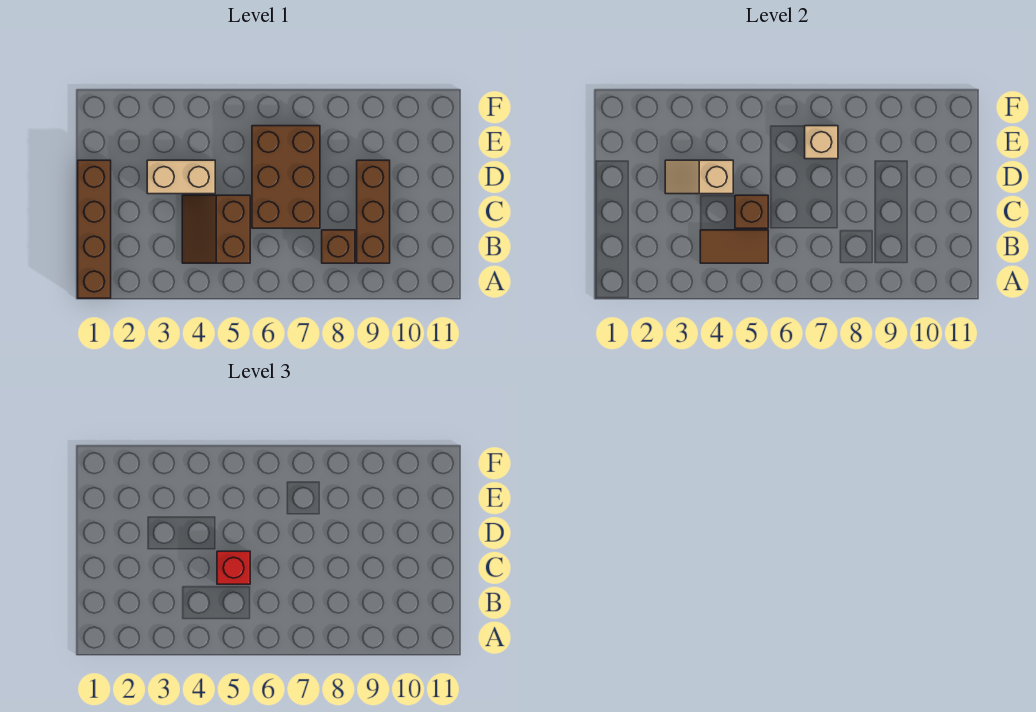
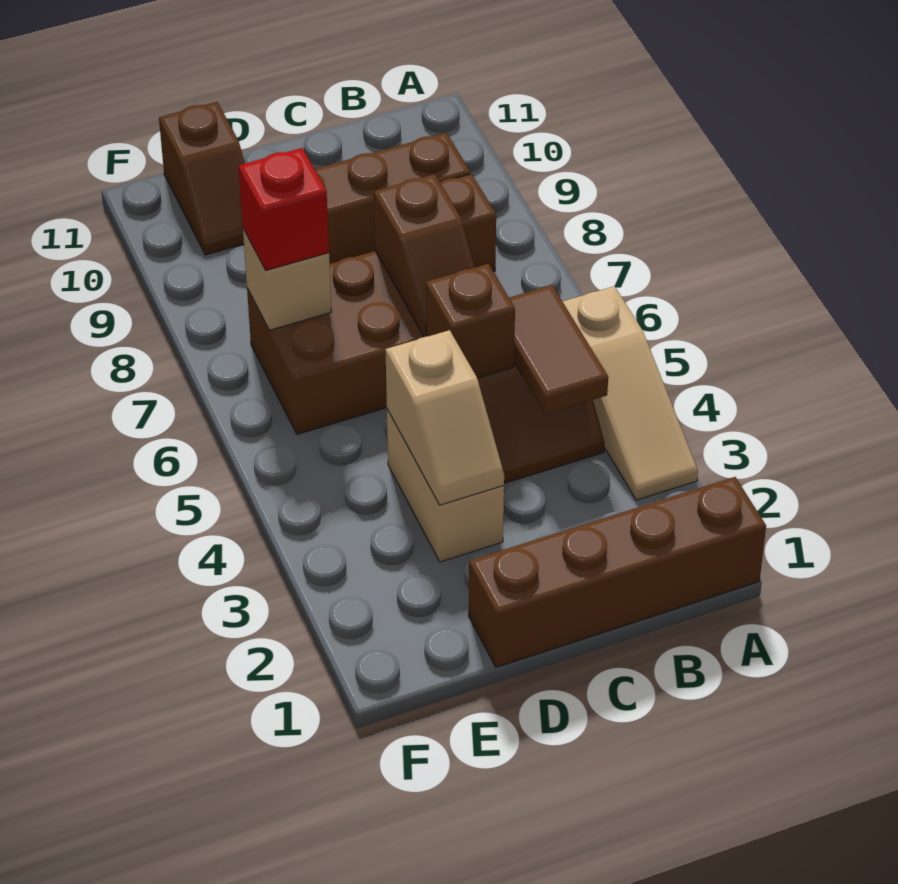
none -> tan 1x3 slope [563,286,698,500]
red 1x1 brick [217,551,250,584] -> red 1x1 brick moved to [239,148,329,270]
none -> brown 1x2 slope [374,174,475,337]
none -> brown 1x2 slope [159,102,245,255]

